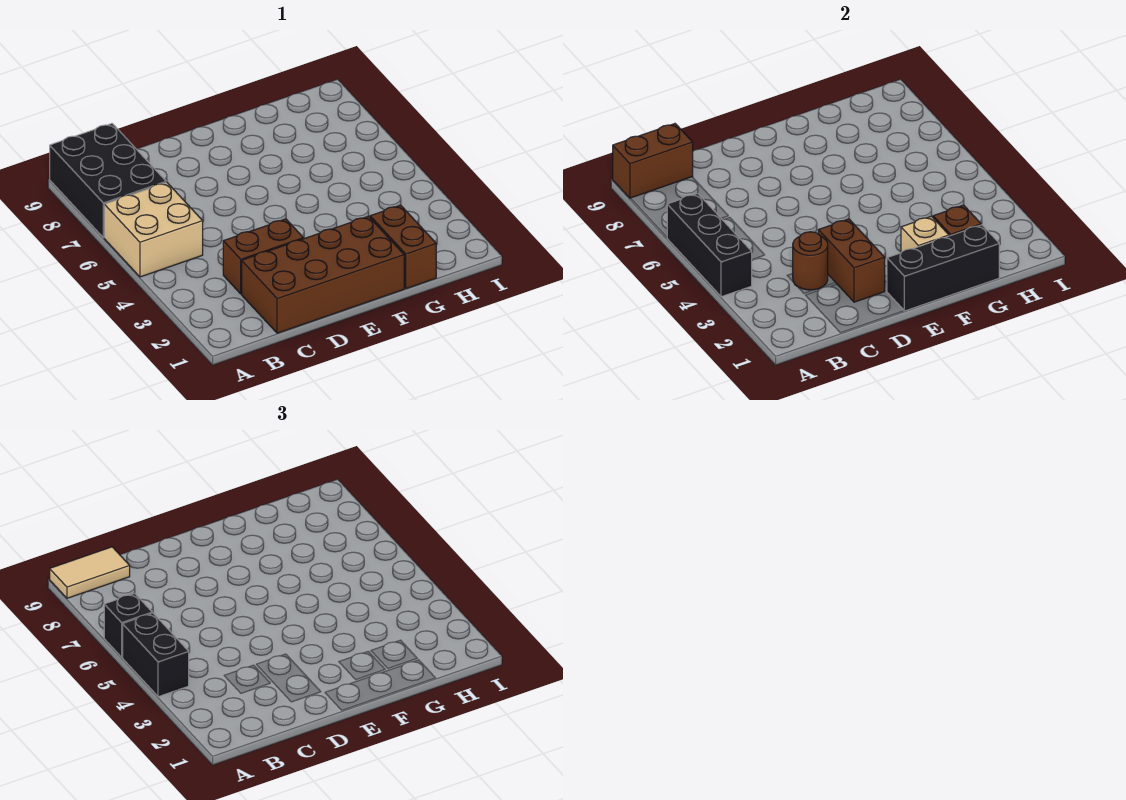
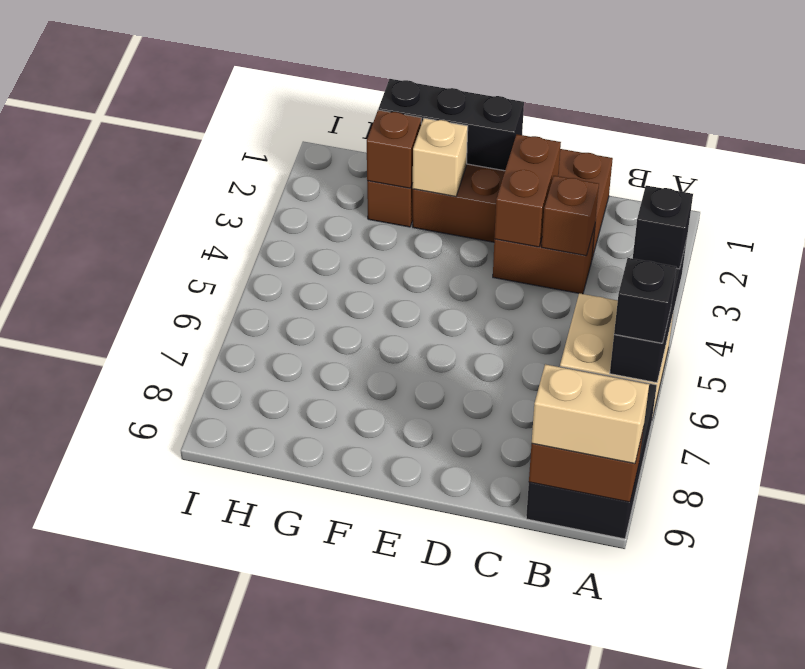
black 1x2 brick [122,613,189,697] -> black 1x1 brick [633,186,693,269]
tan 1x2 tile [50,547,130,598] -> tan 1x2 brick [532,364,649,464]
brown 1x1 round brick [793,232,828,290] -> brown 1x1 brick [542,176,599,256]

